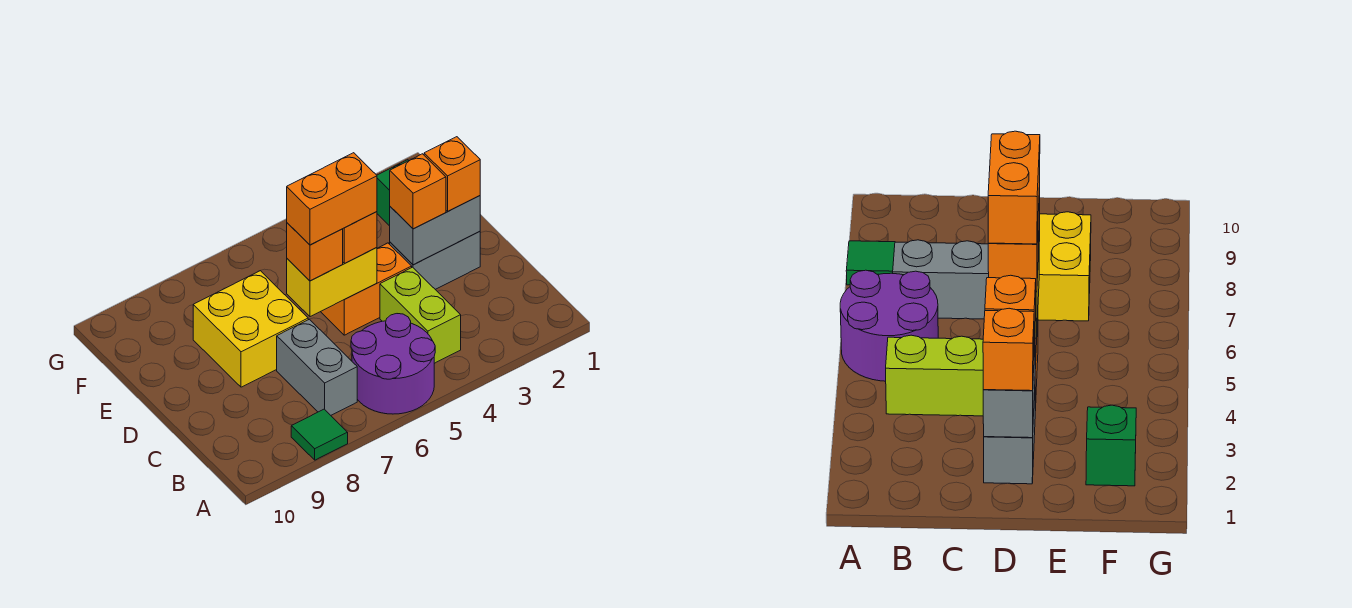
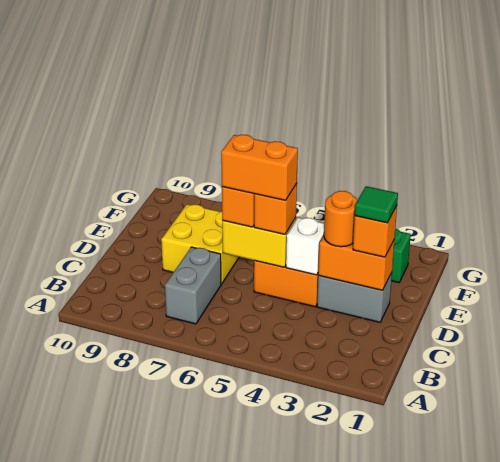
purple 2x2 round brick [351,314,435,414] -> none
green 1x1 tile [291,409,348,460] -> green 1x1 tile moved to [355,186,398,223]
lime 1x2 brick [380,267,461,363] -> none
grey 1x2 brick [390,196,480,265] -> orange 1x2 brick [318,236,395,290]
orange 1x1 brick [390,154,446,229] -> orange 1x1 round brick [324,191,358,247]
none -> white 1x1 brick [286,217,324,275]

